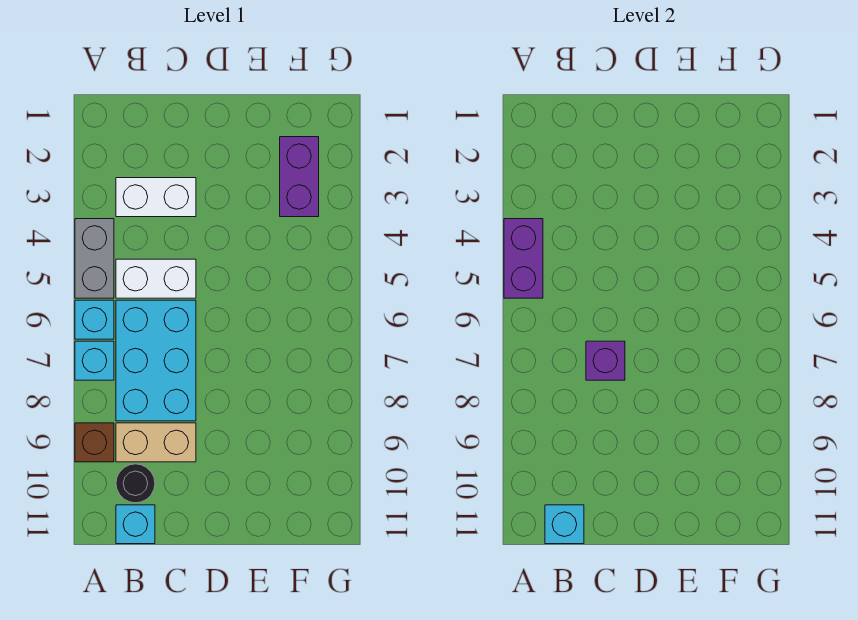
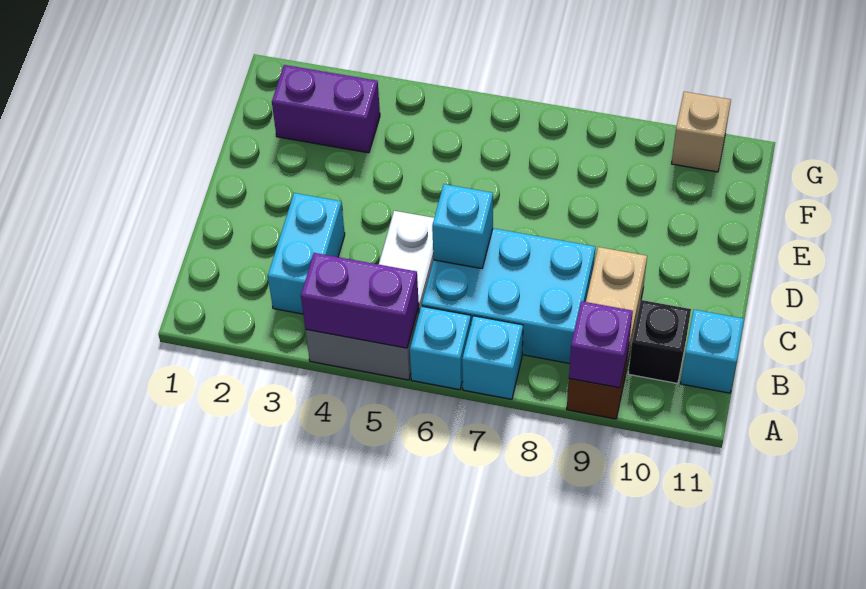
white 1x2 brick [116,178,196,217] -> cyan 1x2 brick [268,193,345,314]
black 1x1 round brick [116,464,155,503] -> black 1x1 brick [628,300,691,384]
cyan 1x1 brick [545,505,584,544] -> cyan 1x1 brick moved to [432,184,493,269]
purple 1x1 brick [586,341,625,380] -> purple 1x1 brick moved to [569,301,633,388]
none -> tan 1x1 brick [672,92,731,172]

